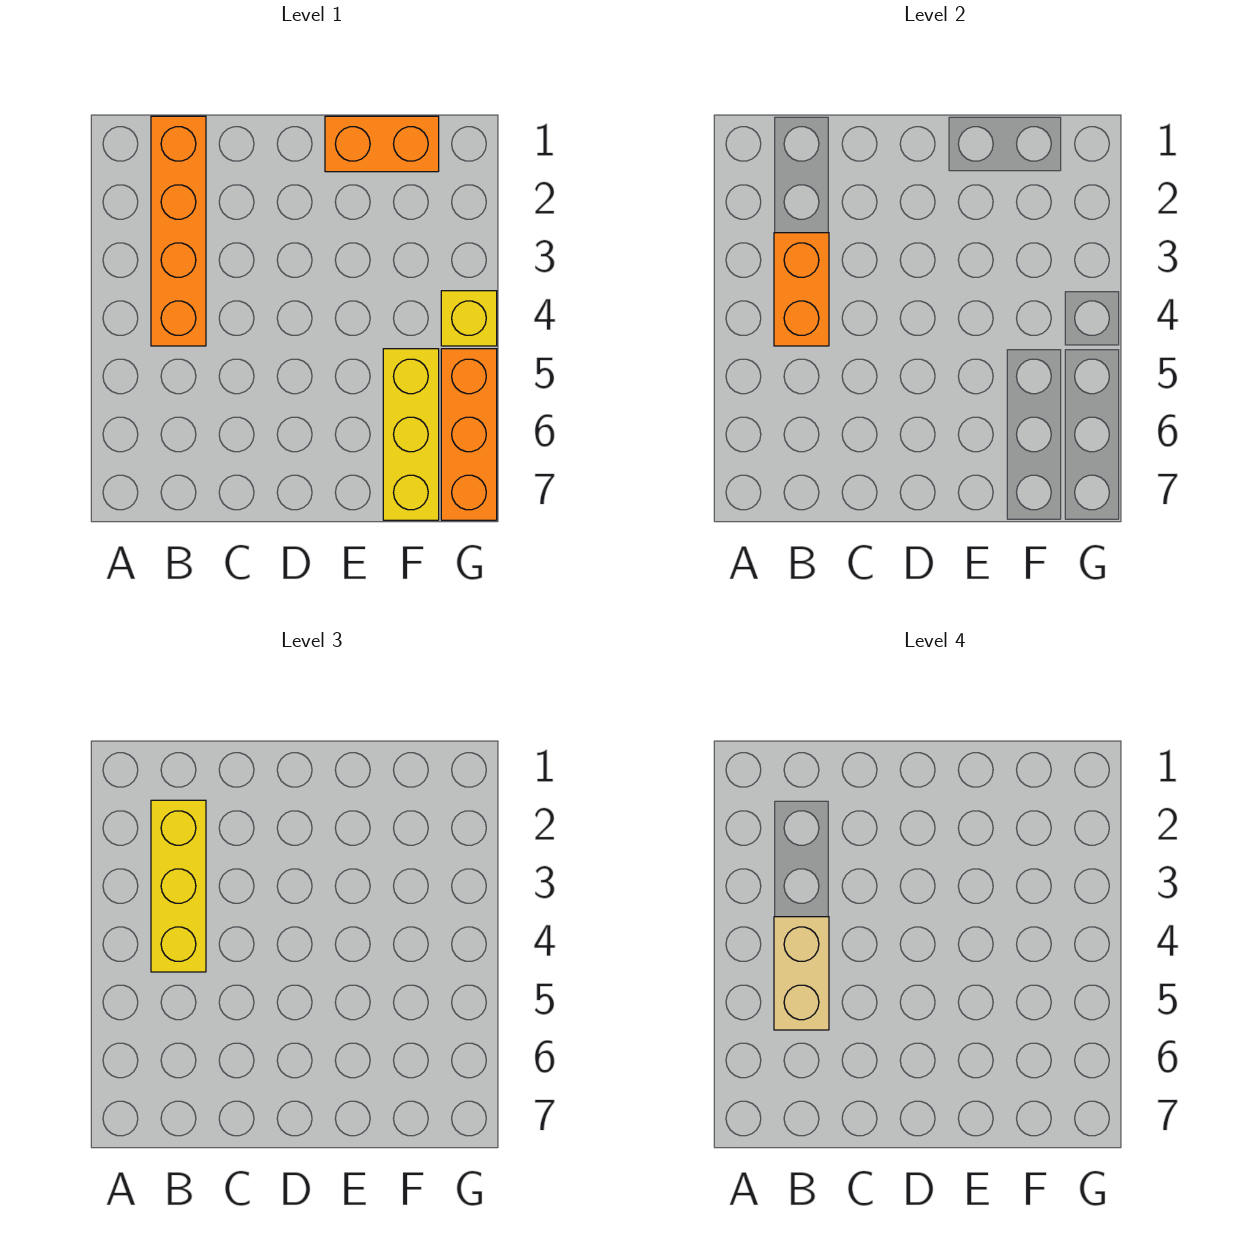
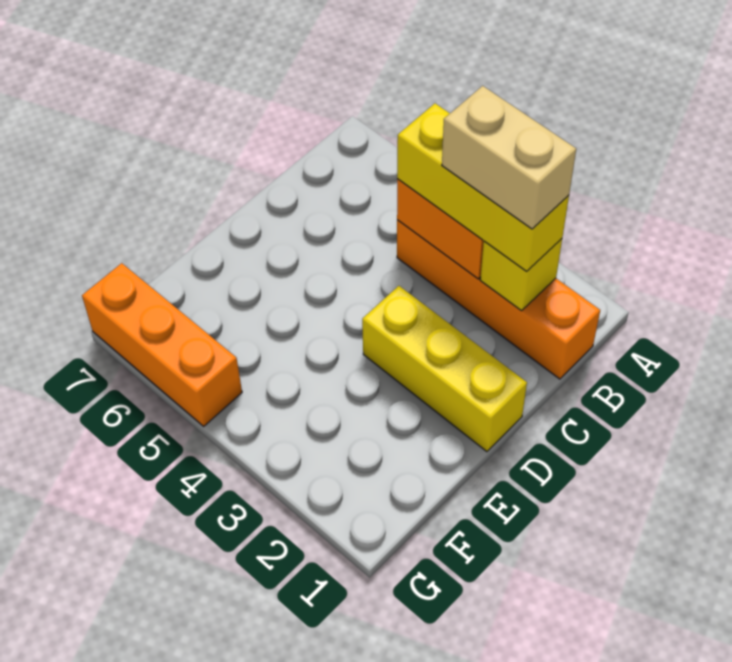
tan 1x2 brick [774,917,829,1030] -> tan 1x2 brick moved to [442,86,576,229]
orange 1x2 brick [325,116,439,172] -> none
yellow 1x3 brick [383,349,439,520] -> yellow 1x3 brick moved to [362,286,527,452]
yellow 1x1 brick [441,291,497,346] -> yellow 1x1 brick moved to [480,239,562,311]

